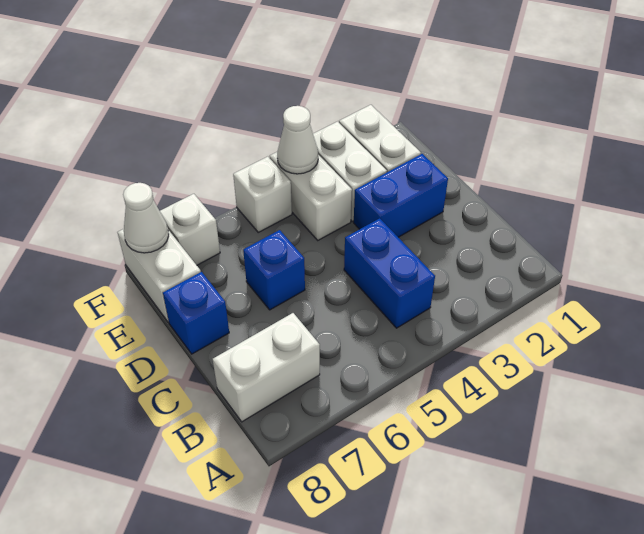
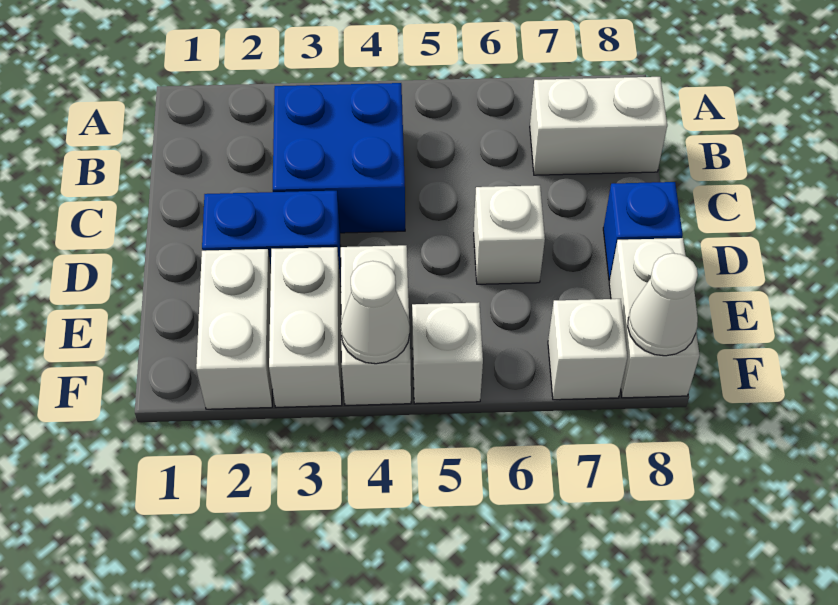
blue 1x2 brick [344,218,435,328] -> blue 2x2 brick [273,83,405,233]
blue 1x1 brick [243,230,305,310] -> white 1x1 brick [474,185,545,284]

